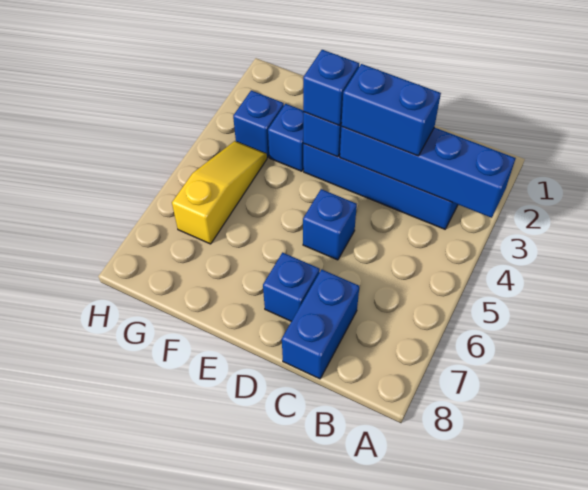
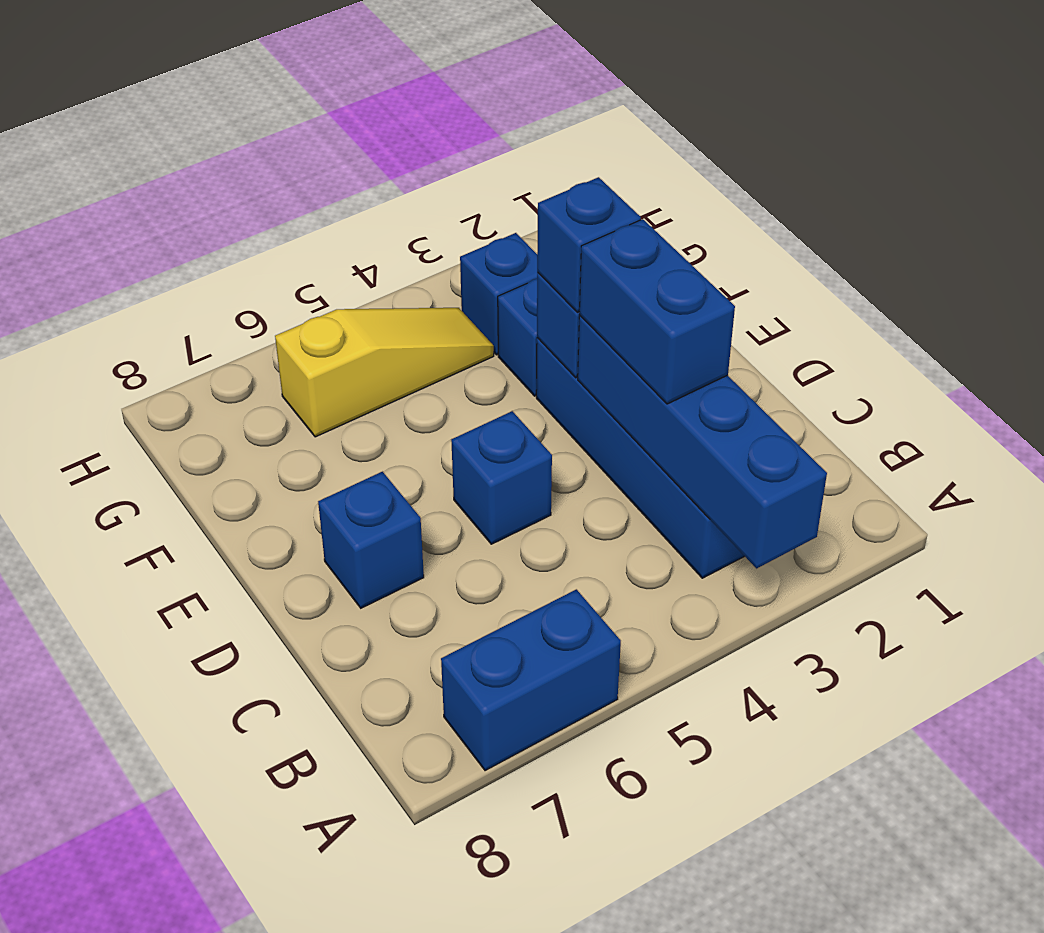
blue 1x2 brick [282,269,359,379] -> blue 1x2 brick moved to [441,589,621,771]

